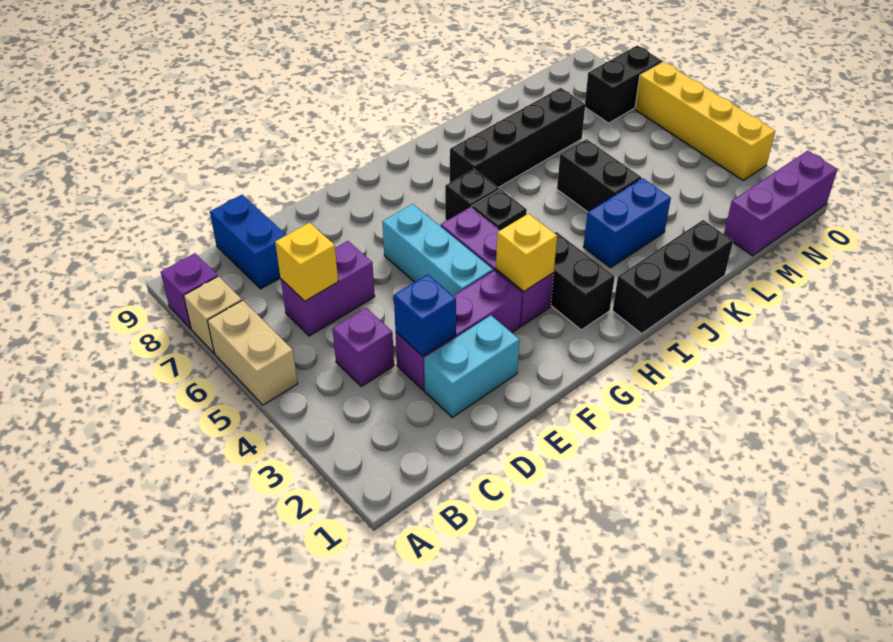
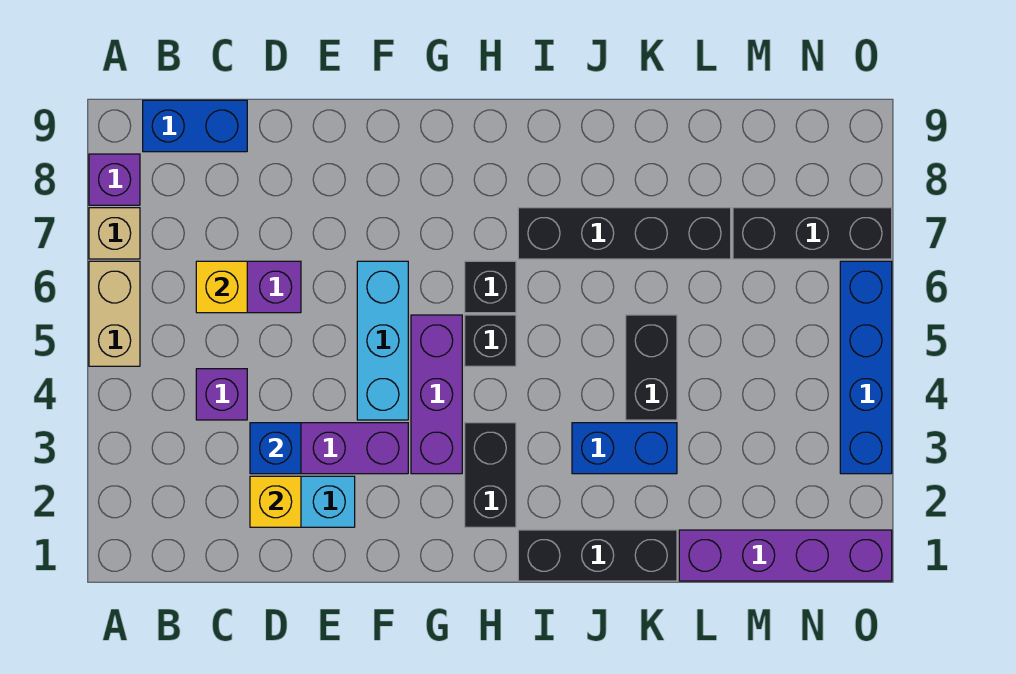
blue 1x2 brick [210,195,286,289] -> blue 1x2 brick turned to [143,100,247,152]
yellow 1x1 brick [496,214,557,292] -> yellow 1x1 brick moved to [250,476,301,527]
purple 1x3 brick [724,151,837,256] -> purple 1x4 brick [679,530,892,581]
black 1x2 brick [585,45,662,123] -> black 1x3 brick [733,208,892,259]
yellow 1x4 brick [635,62,775,180] -> blue 1x4 brick [840,261,892,474]

